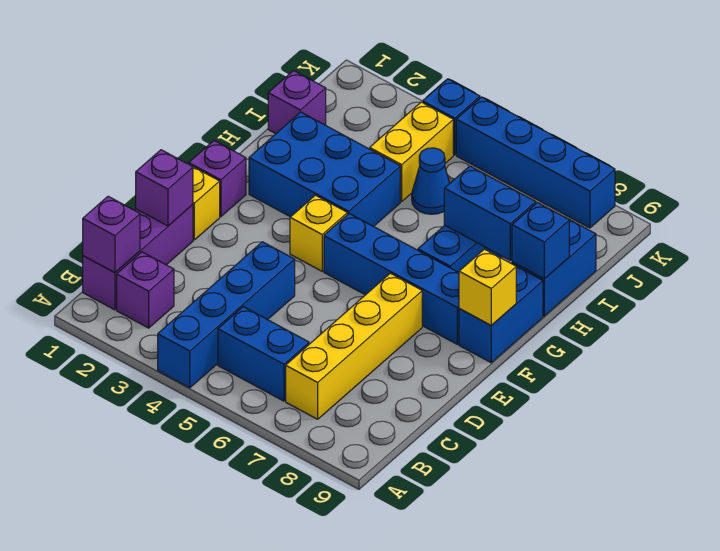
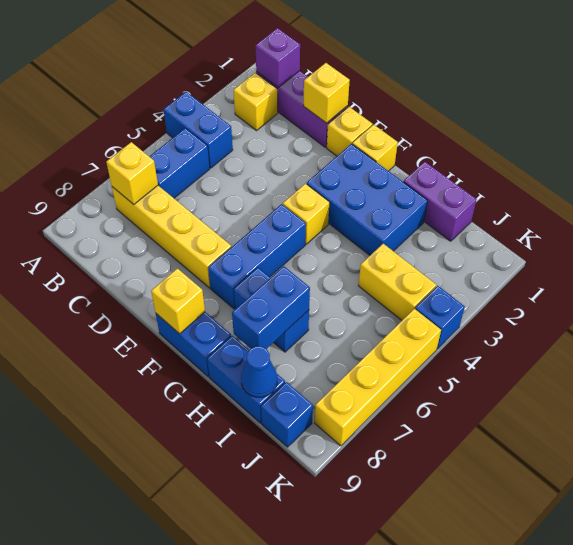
blue 1x4 brick [158,242,295,388] -> blue 1x2 brick [163,92,233,168]
purple 1x1 brick [117,252,174,328] -> yellow 1x1 brick [234,73,278,131]
none -> yellow 1x1 brick [106,142,158,204]
purple 1x1 brick [136,150,193,226] -> yellow 1x1 brick [303,63,350,123]
purple 1x1 brick [189,141,246,217] -> yellow 1x1 brick [352,125,398,171]
blue 1x4 brick [324,214,459,344] -> blue 1x3 brick [208,204,306,309]
blue 2x3 brick [249,112,400,227] -> blue 2x3 brick turned to [307,144,428,255]
blue 1x1 brick [512,203,569,279] -> blue 1x1 brick moved to [261,382,313,447]
purple 1x1 brick [268,71,326,134] -> purple 1x2 brick [404,162,477,241]
blue 1x1 cone [412,148,450,214] -> blue 1x1 cone moved to [241,346,277,397]
blue 1x4 brick [456,97,615,228] -> yellow 1x4 brick [315,309,441,446]

